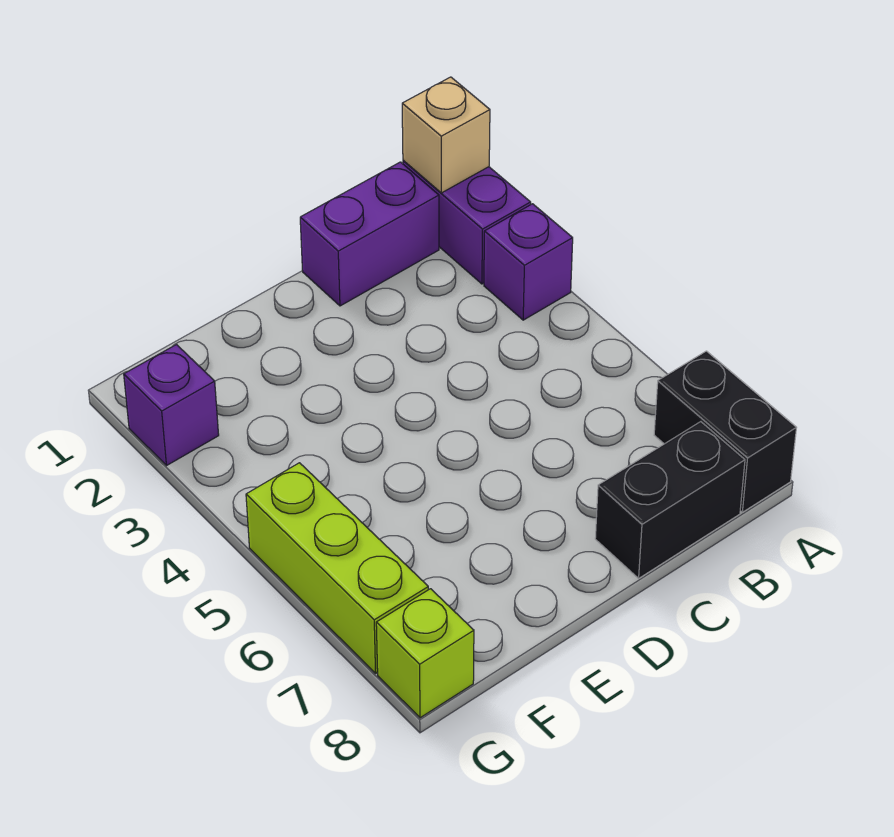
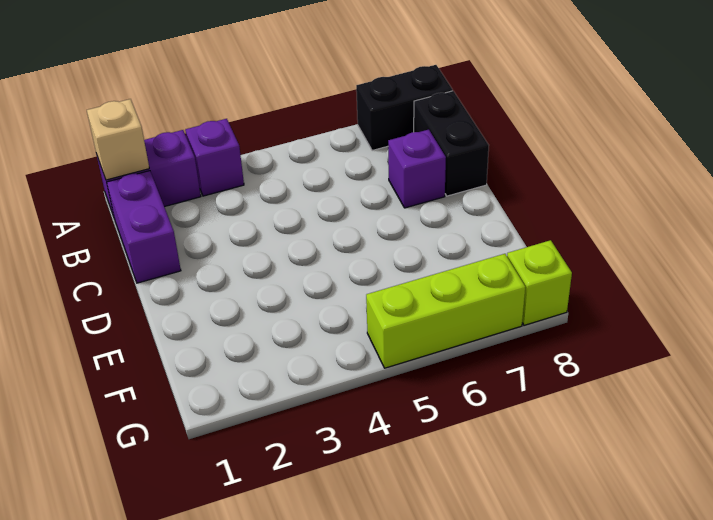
purple 1x1 brick [124,345,219,465] -> purple 1x1 brick moved to [388,130,446,208]

